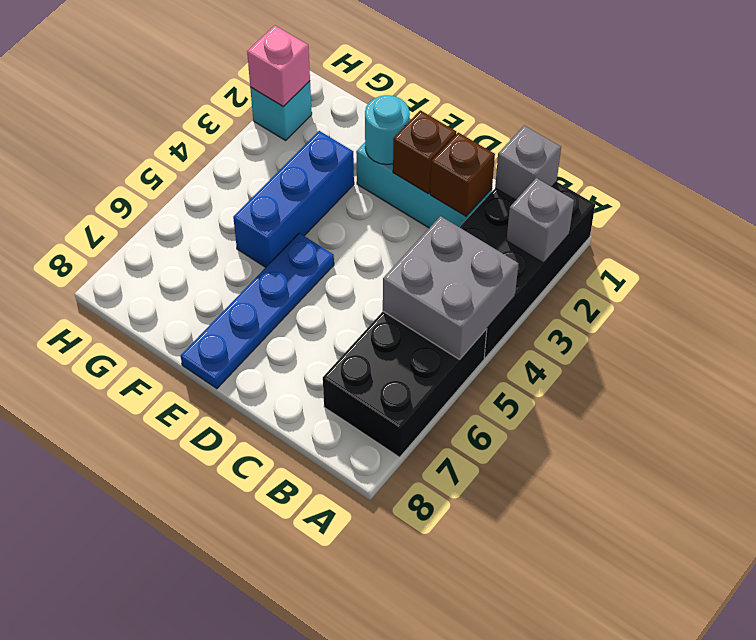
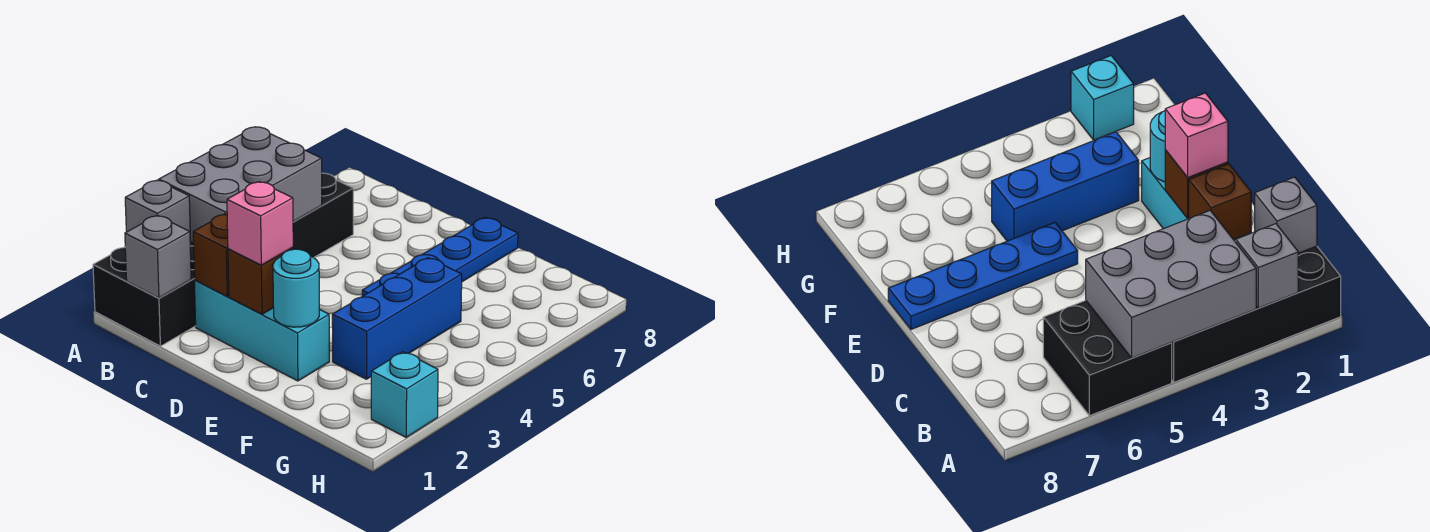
grey 2x2 brick [383,216,519,359] -> grey 2x3 brick [159,127,322,243]
black 2x3 brick [323,312,487,457] -> black 2x2 brick [293,173,353,258]
pink 1x1 brick [247,25,310,107] -> pink 1x1 brick moved to [227,182,293,265]

